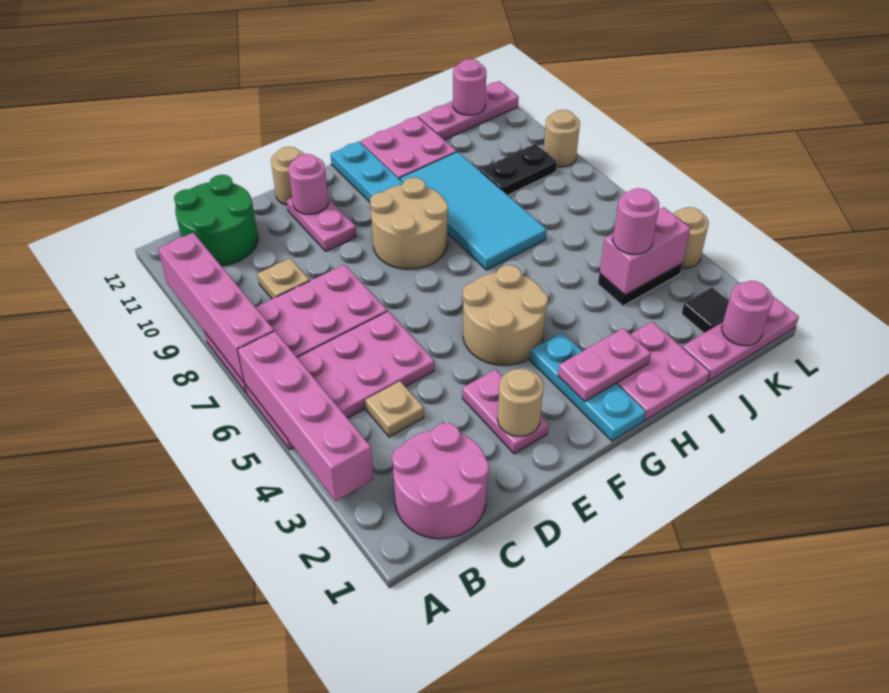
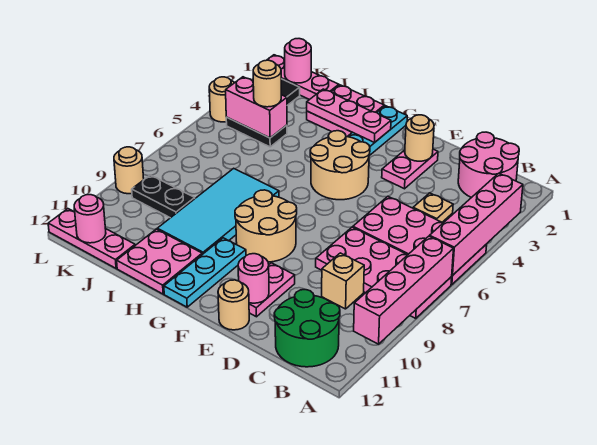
tan 1x1 plate [258,258,310,299] -> tan 1x1 brick [322,253,364,309]
pink 1x2 plate [558,328,651,402] -> pink 1x3 plate [307,89,391,142]
pink 1x1 round brick [613,188,659,254] -> tan 1x1 round brick [253,60,281,107]

